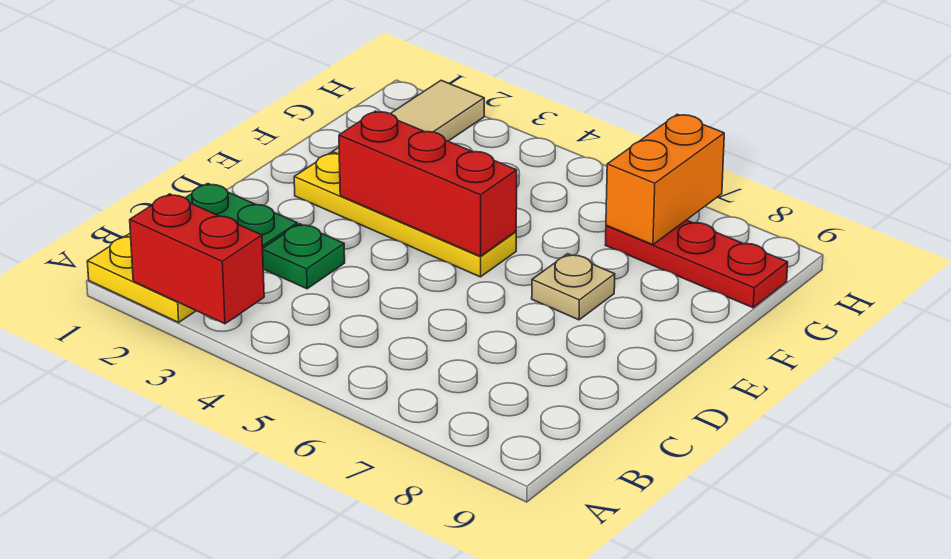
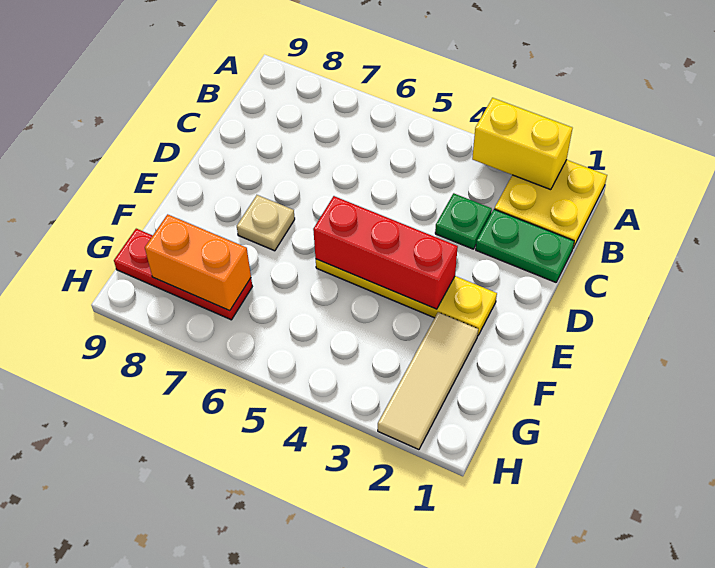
red 1x2 brick [130,194,264,324] -> yellow 1x2 brick [472,98,572,190]
orange 1x2 brick [606,114,724,245] -> orange 1x2 brick turned to [145,214,251,311]

